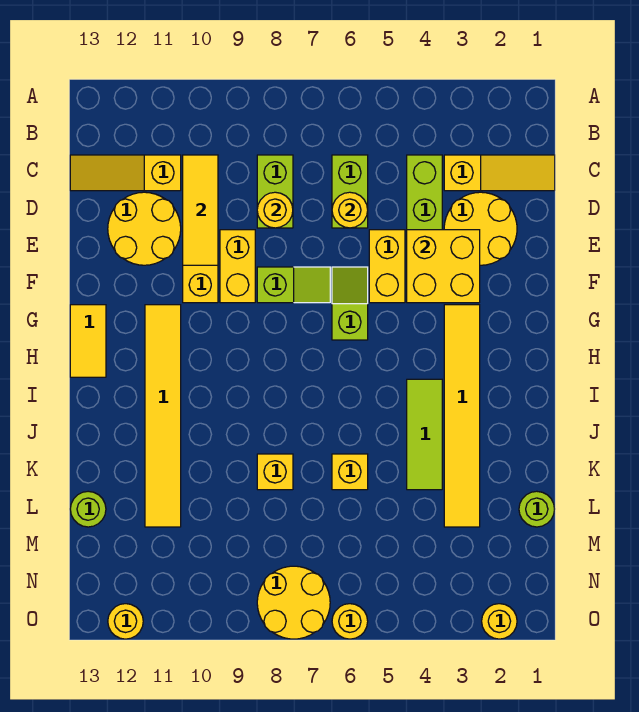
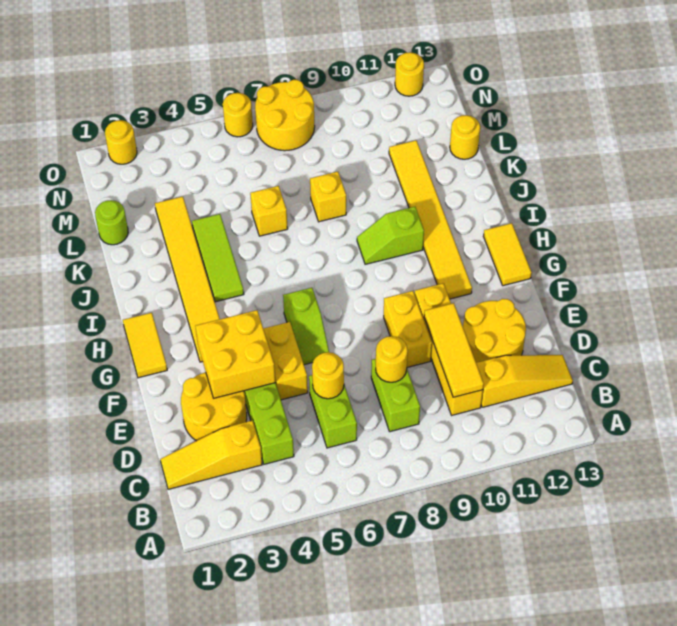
lime 1x2 slope [257,267,330,303] -> lime 1x2 slope moved to [357,207,424,264]
none -> yellow 1x2 tile [123,313,167,378]
lime 1x1 round brick [70,491,106,527] -> yellow 1x1 round brick [450,115,480,159]

